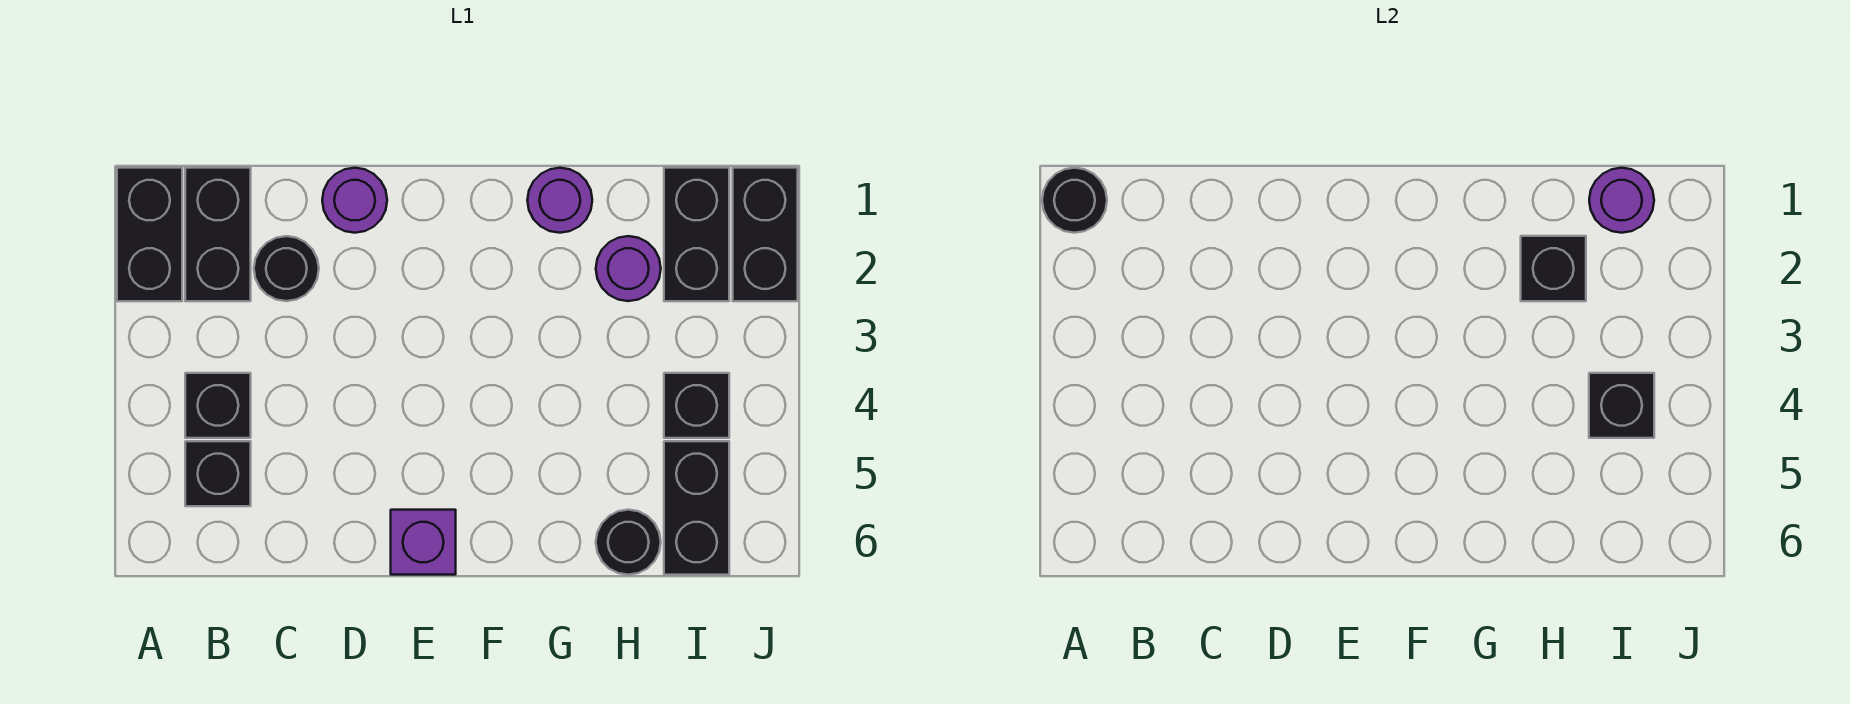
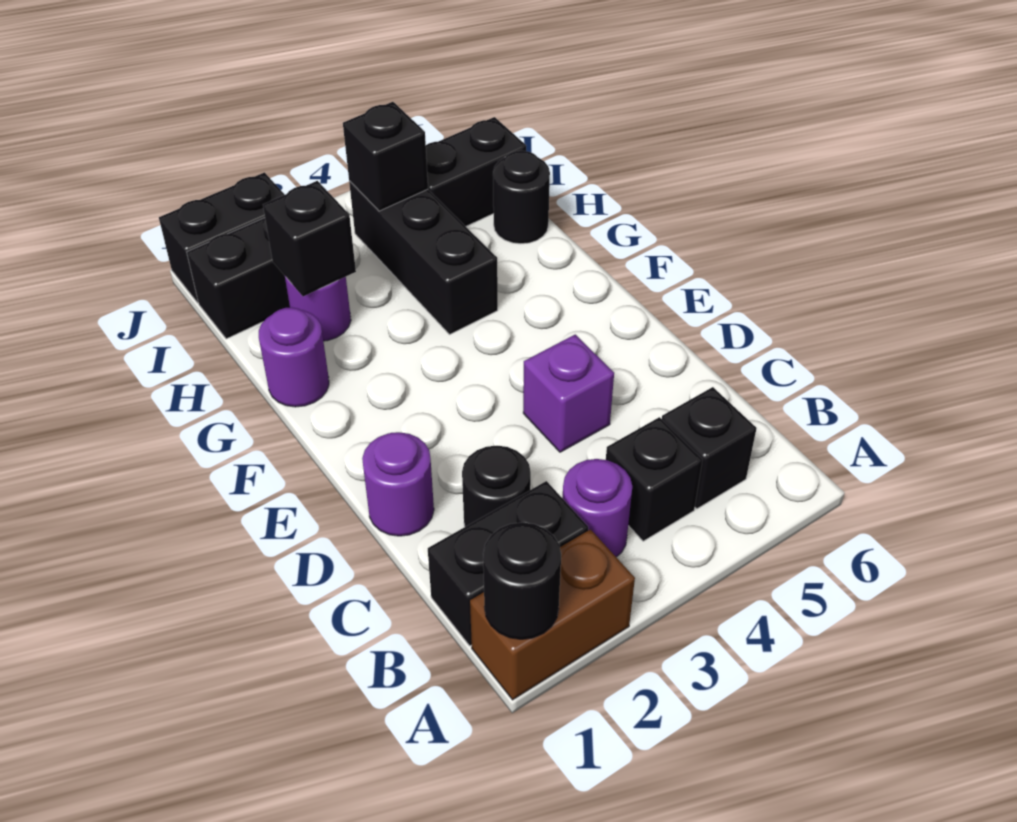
black 1x2 brick [117,168,182,301] -> brown 1x2 brick [470,529,635,700]
purple 1x1 brick [391,510,456,575] -> purple 1x1 brick moved to [523,335,614,452]
purple 1x1 round brick [1589,168,1654,233] -> purple 1x1 round brick moved to [563,459,632,557]
black 1x1 brick [664,373,729,438] -> black 1x3 brick [349,181,498,334]

